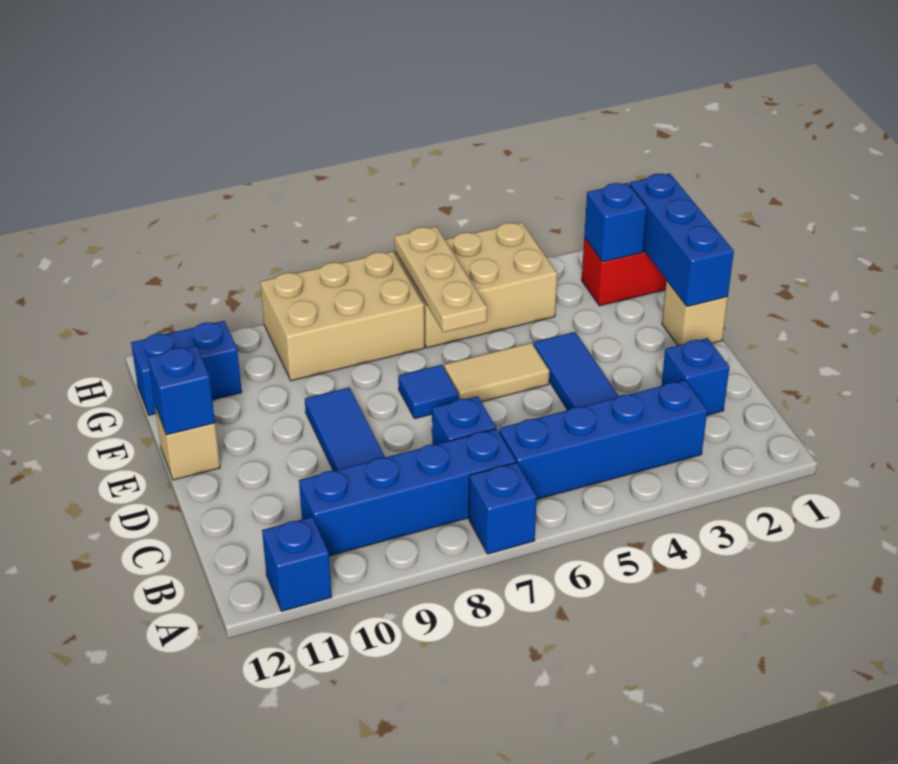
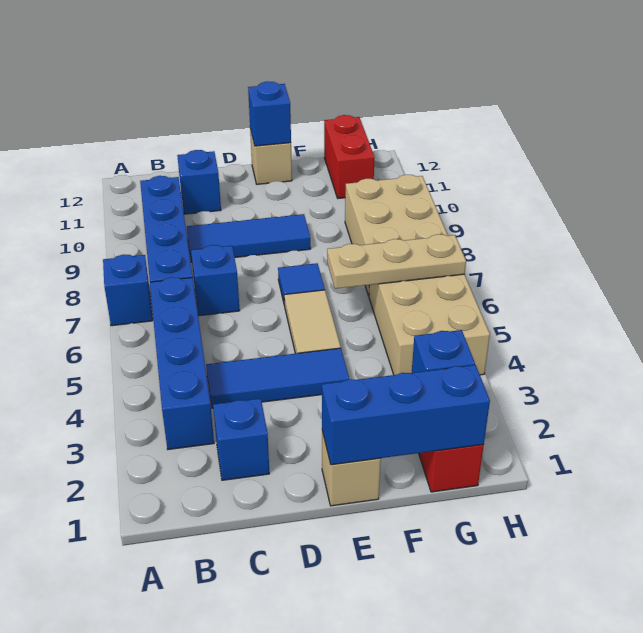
blue 1x1 brick [262,517,332,611] -> blue 1x1 brick moved to [177,150,221,214]
blue 1x2 brick [131,321,242,415] -> red 1x2 brick [324,115,374,198]

